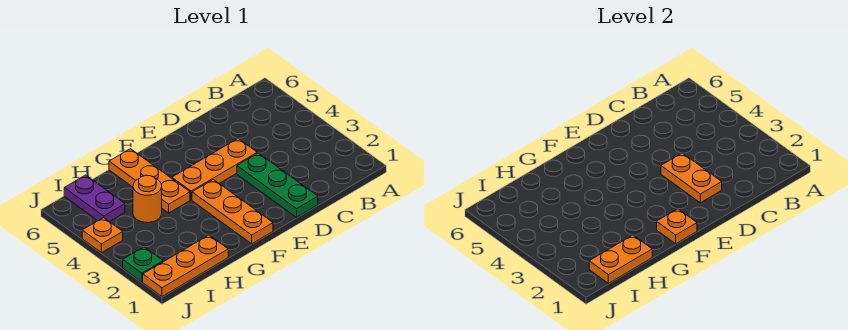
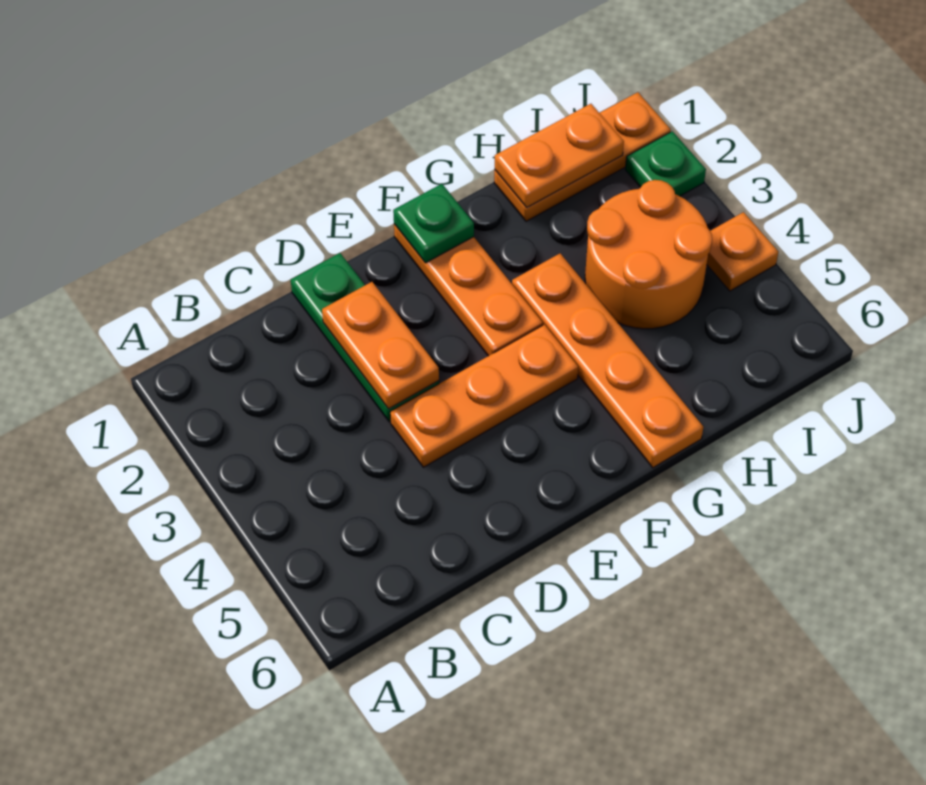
orange 1x1 plate [657,209,697,244] -> green 1x1 plate [393,184,474,263]
orange 1x3 plate [109,149,190,213] -> orange 1x4 plate [512,254,703,468]
orange 1x1 round brick [133,175,162,223] -> orange 2x2 round brick [585,180,712,329]
purple 1x2 plate [64,175,125,222] -> none

